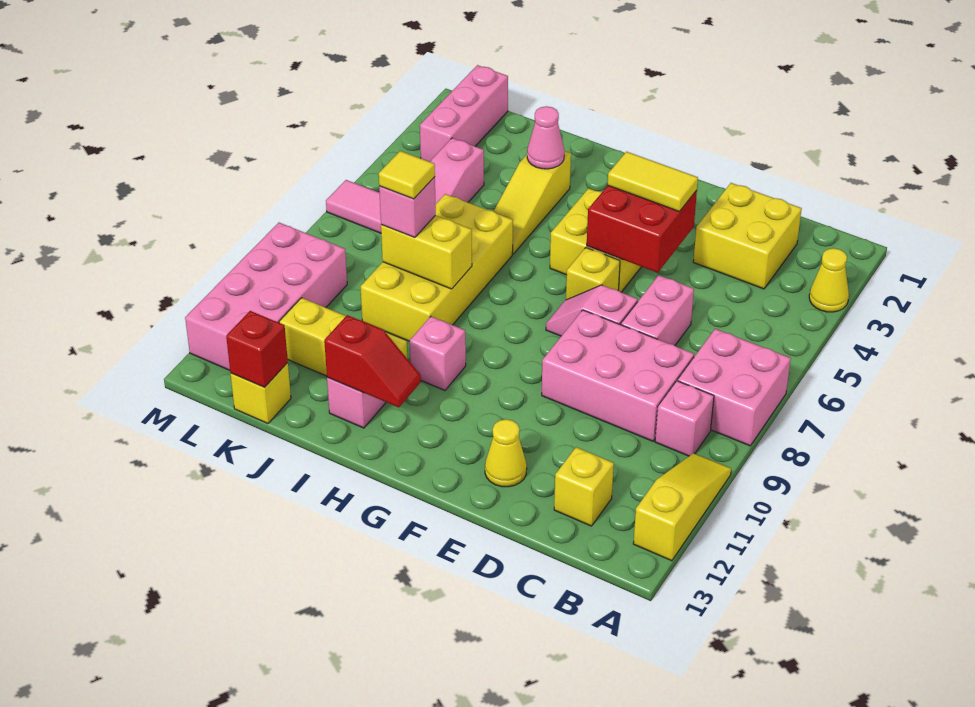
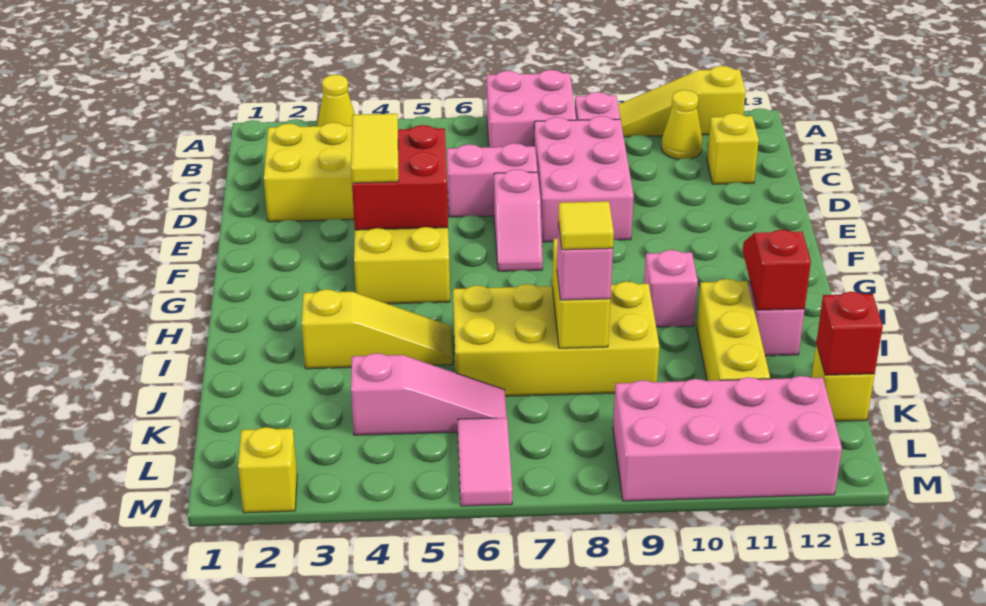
yellow 1x1 cone [485,419,527,487] -> yellow 1x1 cone moved to [661,90,703,159]
yellow 1x1 brick [566,248,620,300] -> yellow 1x1 brick moved to [238,427,297,513]
pink 1x1 cone [527,106,564,169] -> none
pink 1x3 brick [420,65,508,162] -> none

